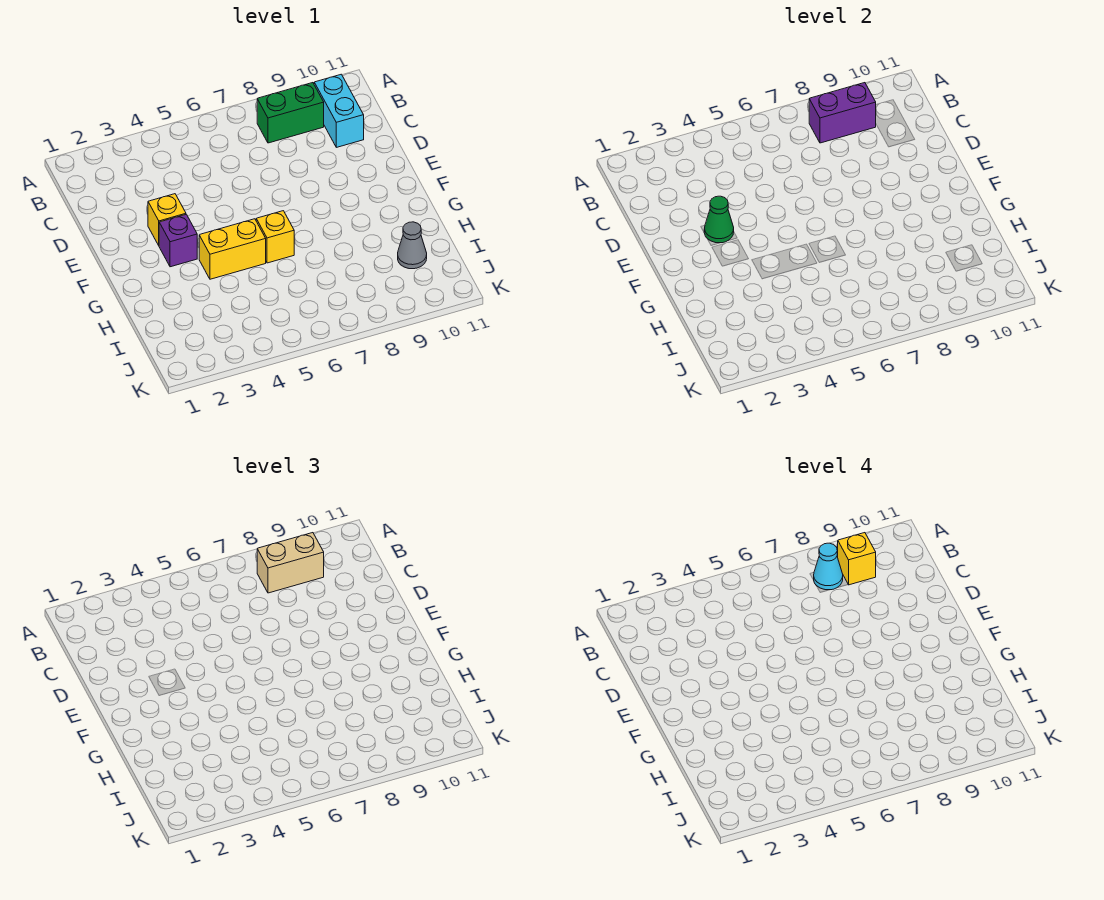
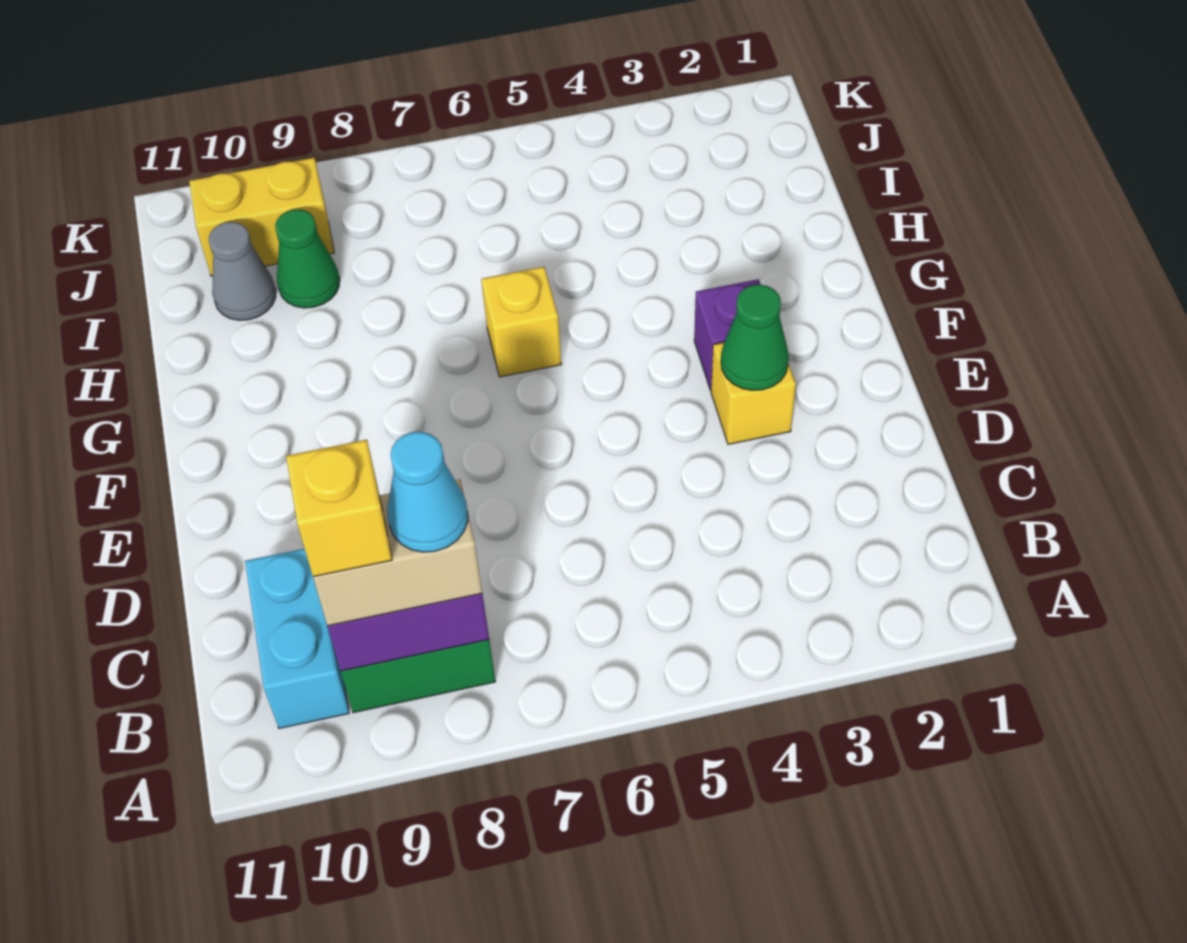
yellow 1x2 brick [199,219,266,279] -> yellow 1x2 brick moved to [189,158,334,276]
none -> green 1x1 cone [275,209,340,308]

